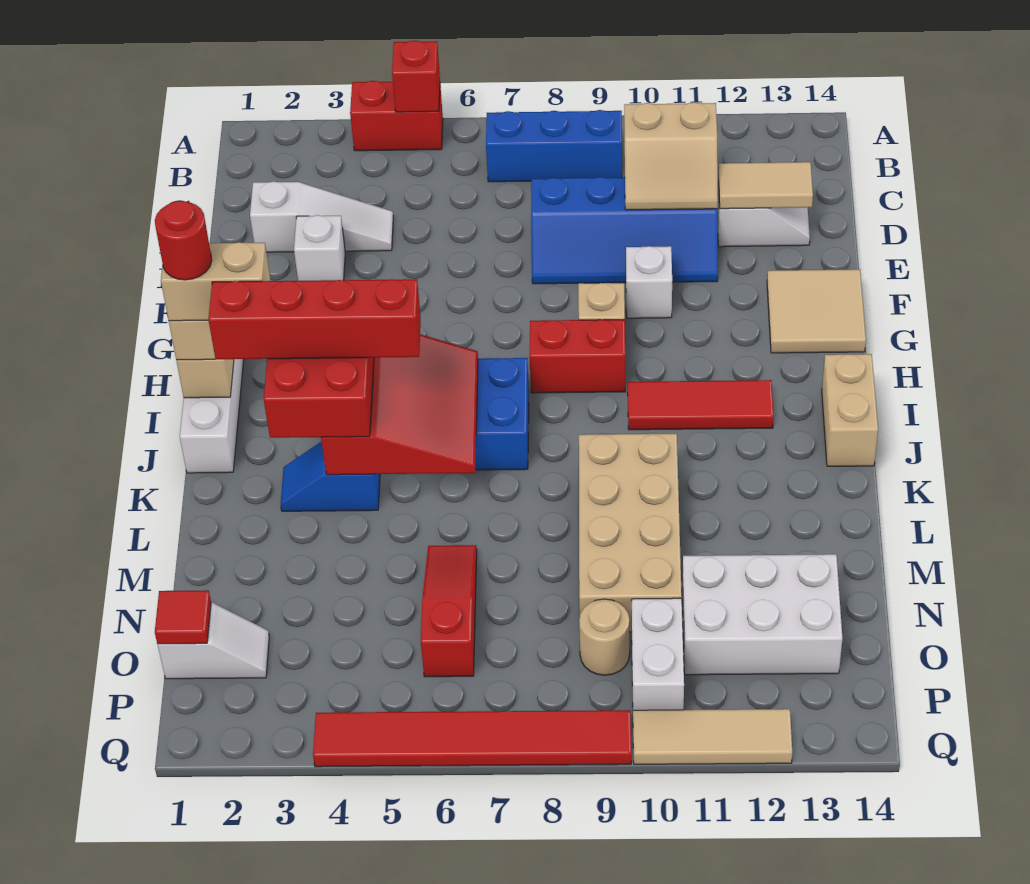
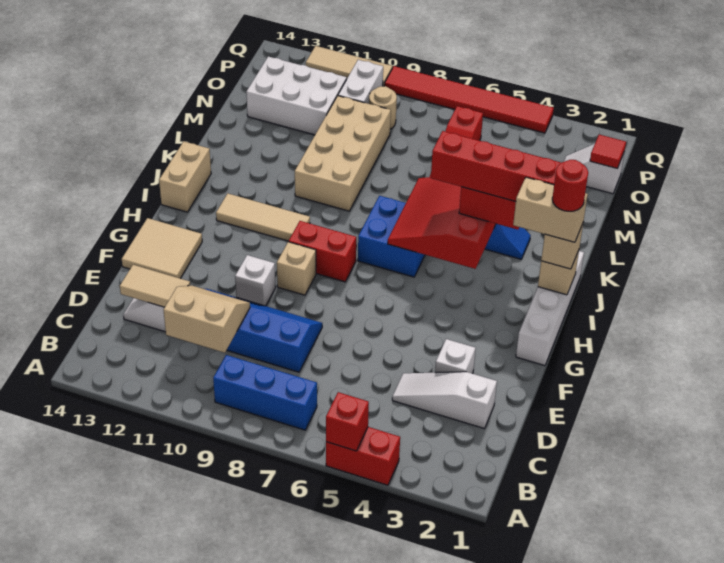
red 1x3 tile [628,380,774,430] -> tan 1x3 tile [216,193,310,241]

